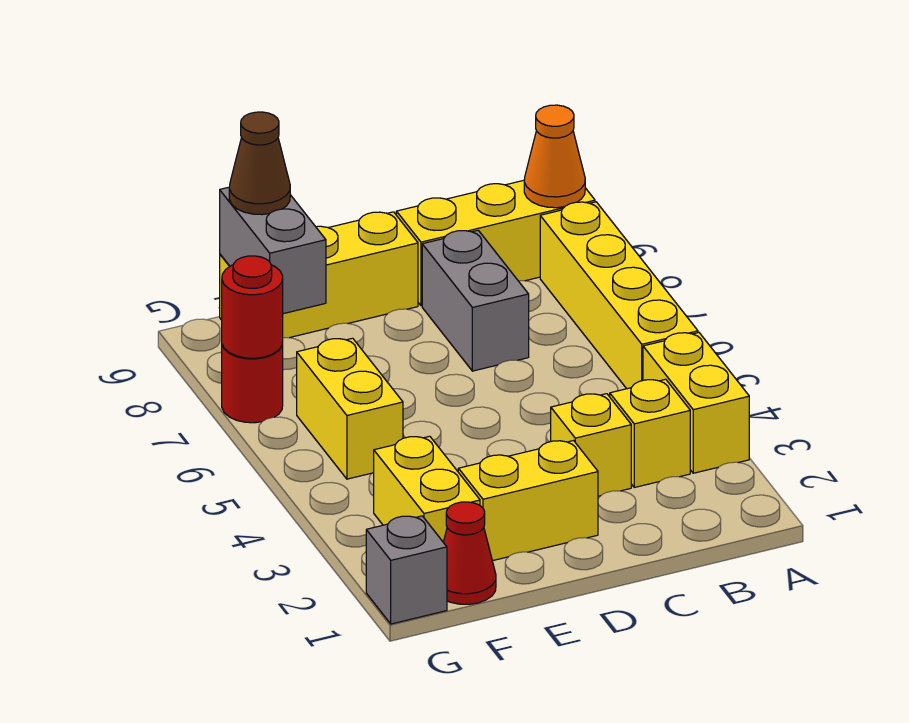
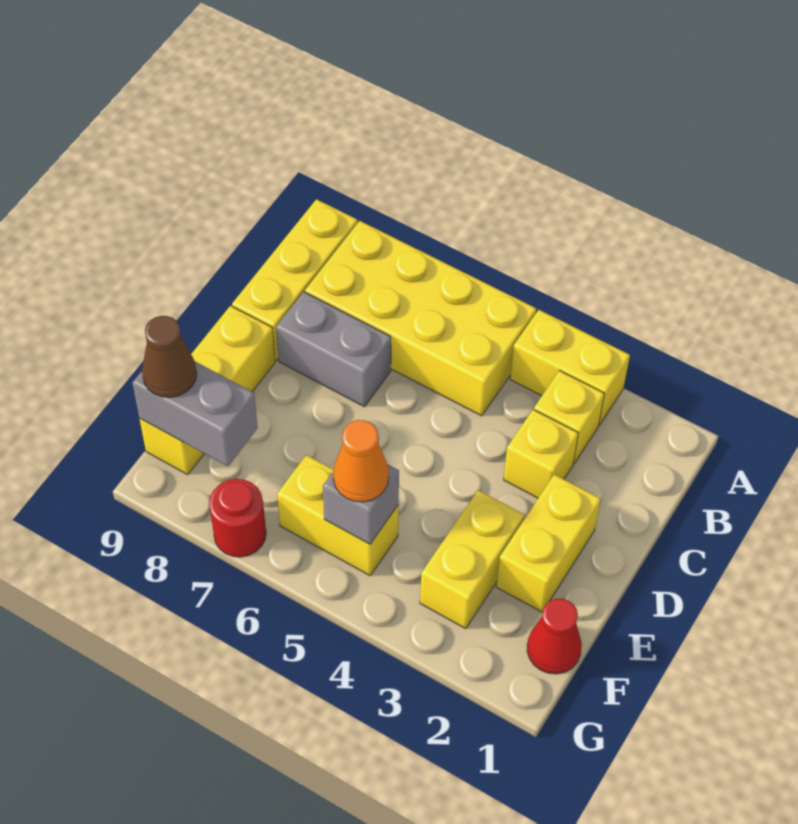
yellow 1x4 brick [540,202,698,389] -> yellow 2x4 brick [305,221,536,416]
orange 1x1 cone [524,105,585,208] -> orange 1x1 cone moved to [333,420,389,502]
yellow 1x2 brick [374,436,480,542] -> yellow 1x2 brick turned to [420,490,524,629]
grey 1x1 brick [366,516,447,624] -> grey 1x1 brick moved to [323,464,399,544]
red 1x1 round brick [222,256,283,358] -> none

